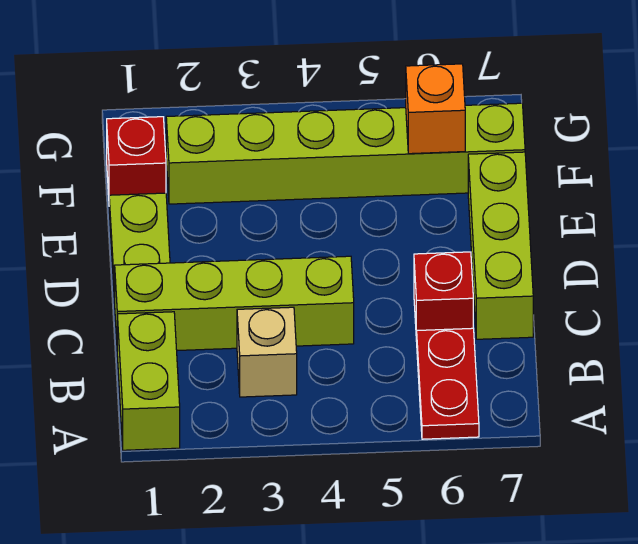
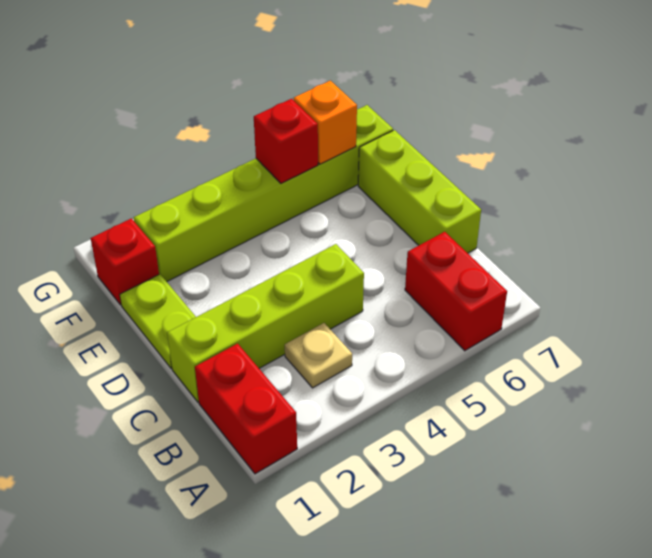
lime 1x2 brick [117,312,180,450] -> red 1x2 brick [195,344,297,474]
red 1x2 plate [417,328,479,439] -> red 1x2 brick [405,232,507,351]
tan 1x1 brick [237,307,297,397] -> tan 1x1 plate [285,323,352,388]
red 1x1 brick [414,252,473,341] -> red 1x1 brick moved to [254,99,318,183]

